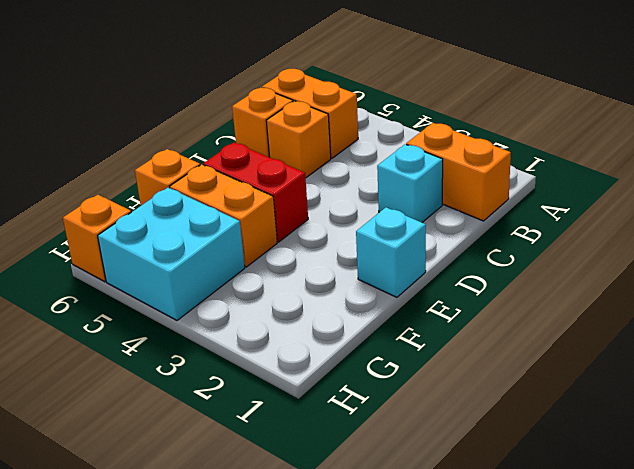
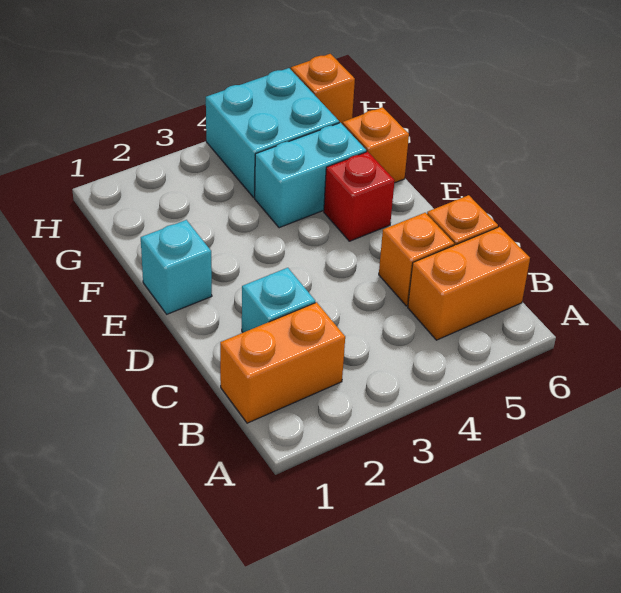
red 1x2 brick [203,143,308,242] -> red 1x1 brick [324,152,395,241]
orange 1x2 brick [170,164,277,267] -> cyan 1x2 brick [255,123,366,228]

